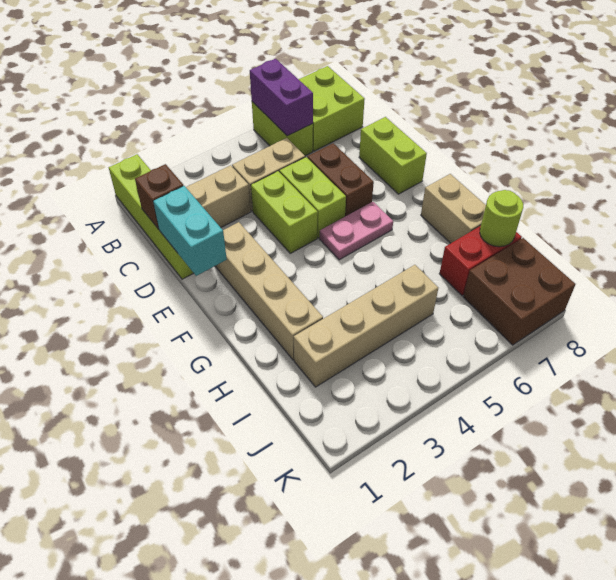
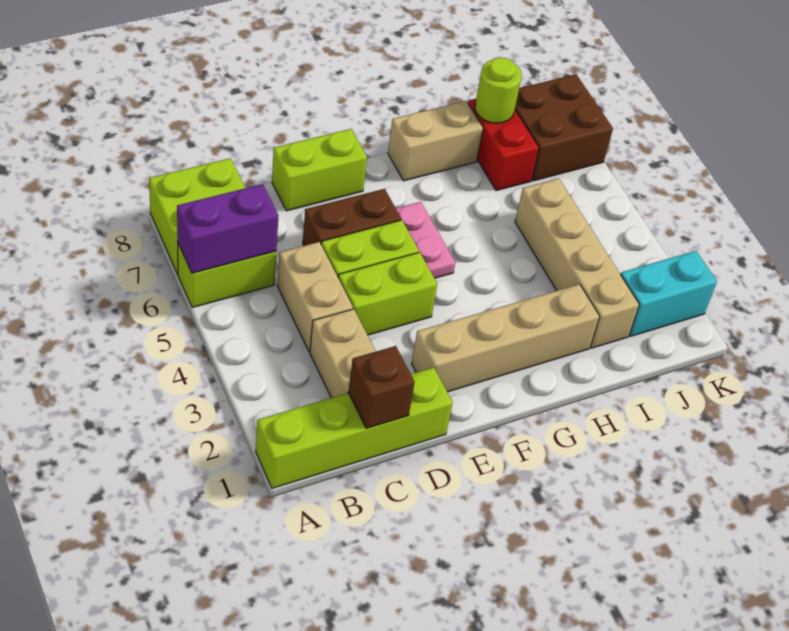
cyan 1x2 brick [153,186,227,276] -> cyan 1x2 brick moved to [620,251,717,336]

